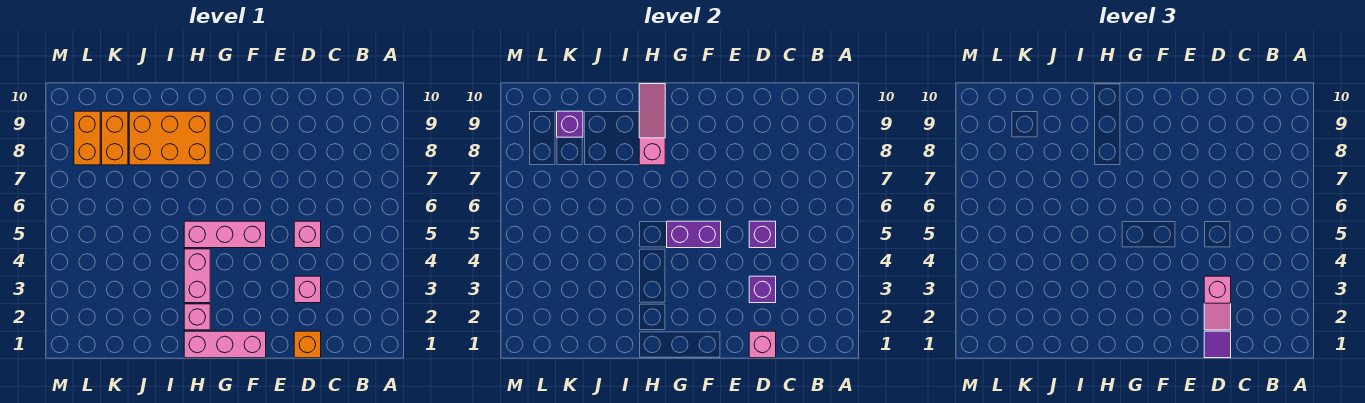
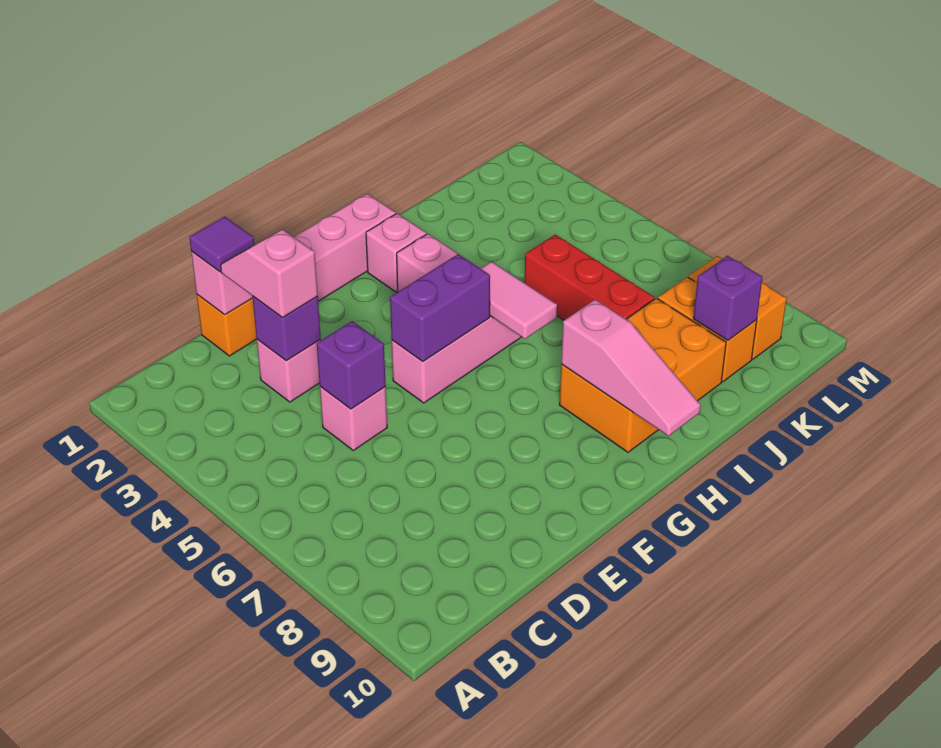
none -> pink 1x2 tile [481,262,557,339]
none -> red 1x3 brick [525,234,655,320]

